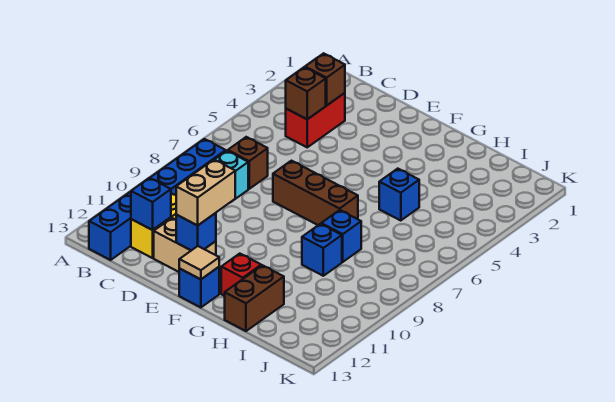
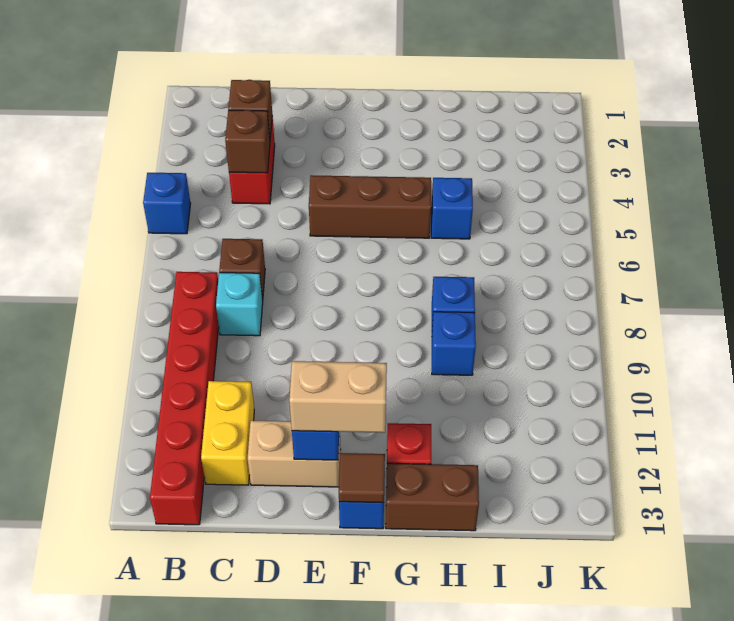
blue 1x6 brick [89,139,226,260] -> red 1x6 brick [150,272,219,525]
blue 1x1 brick [131,178,171,230] -> blue 1x1 brick moved to [143,173,191,234]
brown 1x3 brick [273,161,358,225] -> brown 1x3 brick moved to [309,175,431,238]
tan 1x2 brick [176,160,235,225] -> tan 1x2 brick turned to [289,361,387,433]
tan 1x1 tile [179,246,219,279] -> brown 1x1 tile [339,453,385,503]
brown 1x2 brick [225,265,284,331] -> brown 1x2 brick turned to [386,463,479,531]

